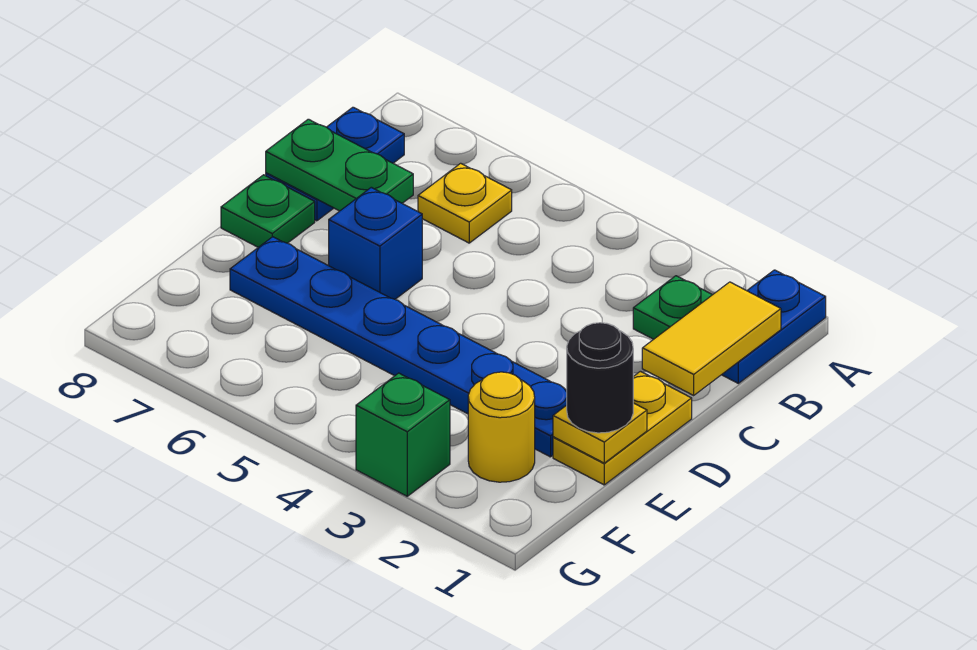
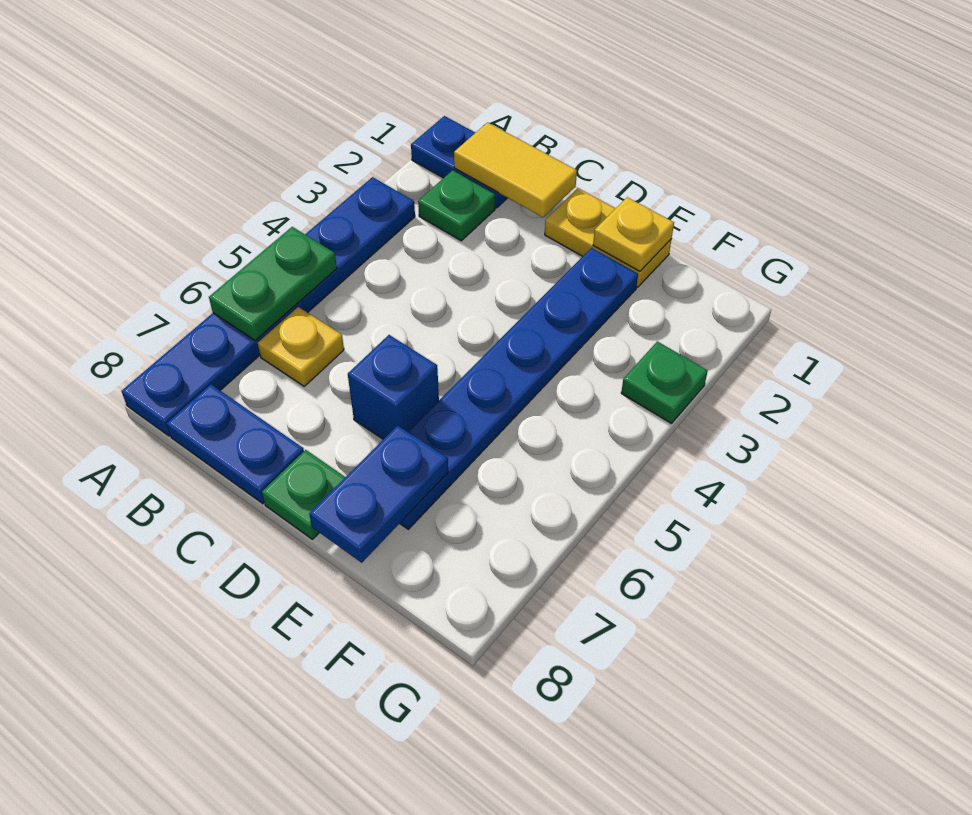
none -> blue 1x6 plate [121,177,415,436]
green 1x2 plate [266,119,413,211] -> green 1x2 plate moved to [209,227,337,341]
black 1x1 round brick [567,323,633,433] -> none
none -> blue 1x2 plate [309,425,448,563]
yellow 1x1 round brick [468,372,535,482] -> none
green 1x1 brick [356,373,450,496] -> green 1x1 plate [621,341,708,424]

